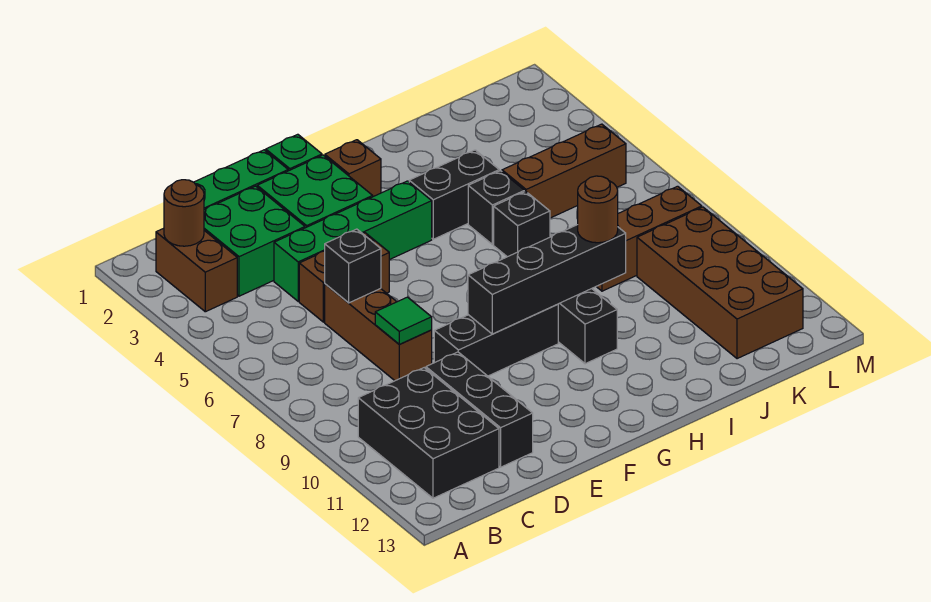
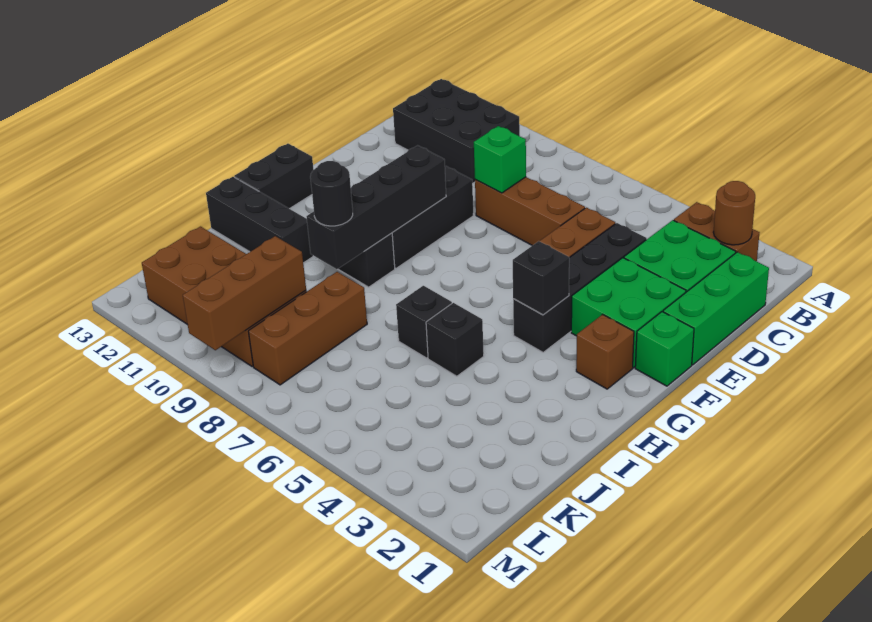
green 1x4 brick [274,181,432,301] -> black 1x4 brick [513,223,647,352]
black 1x1 brick [325,229,381,303] -> black 1x1 brick moved to [513,241,569,315]
green 1x1 tile [375,297,432,344] -> green 1x1 brick [474,126,526,193]
black 1x3 brick [426,352,533,467] -> black 1x3 brick moved to [206,177,313,263]
black 1x2 brick [409,150,499,239] -> black 1x2 brick moved to [234,144,314,209]
brown 1x1 round brick [578,176,618,243] -> black 1x1 round brick [310,161,353,226]
brown 1x3 brick [502,124,626,218] -> brown 1x3 brick moved to [183,236,306,350]

